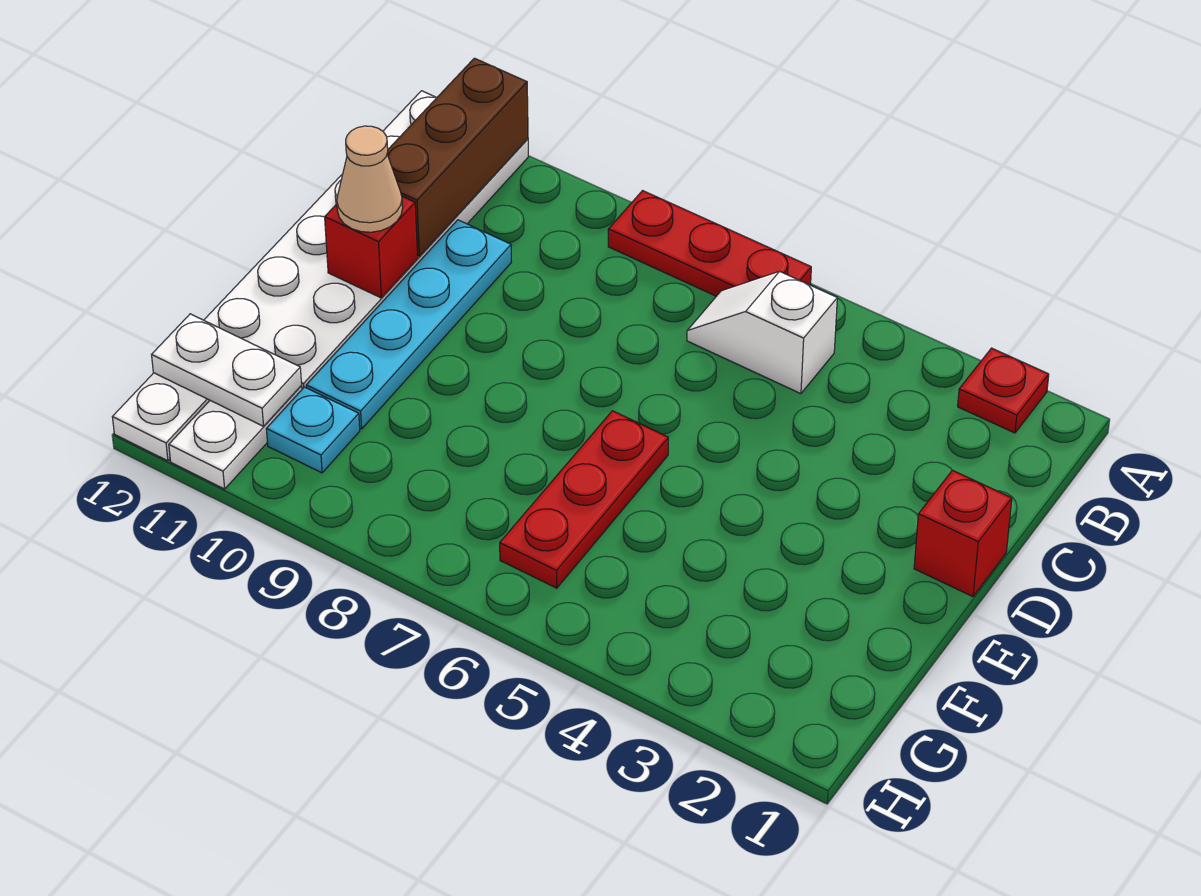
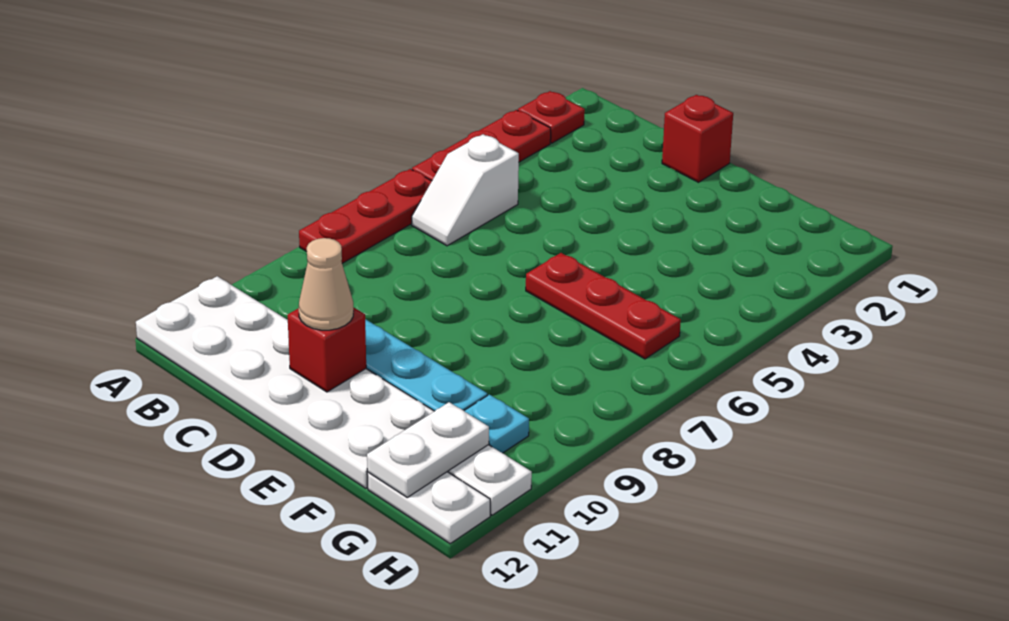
none -> red 1x3 plate [412,110,551,181]
brown 1x3 brick [387,58,528,256] -> none

